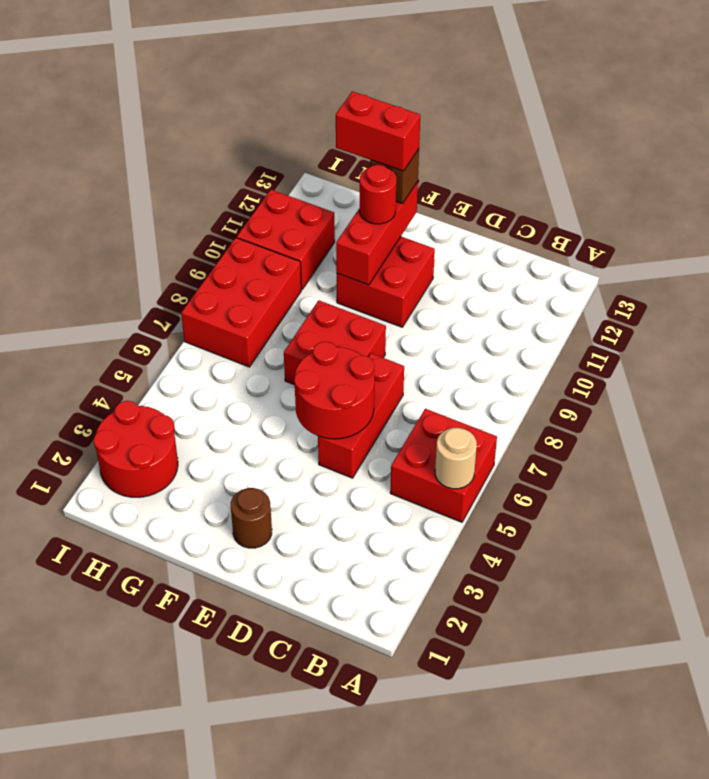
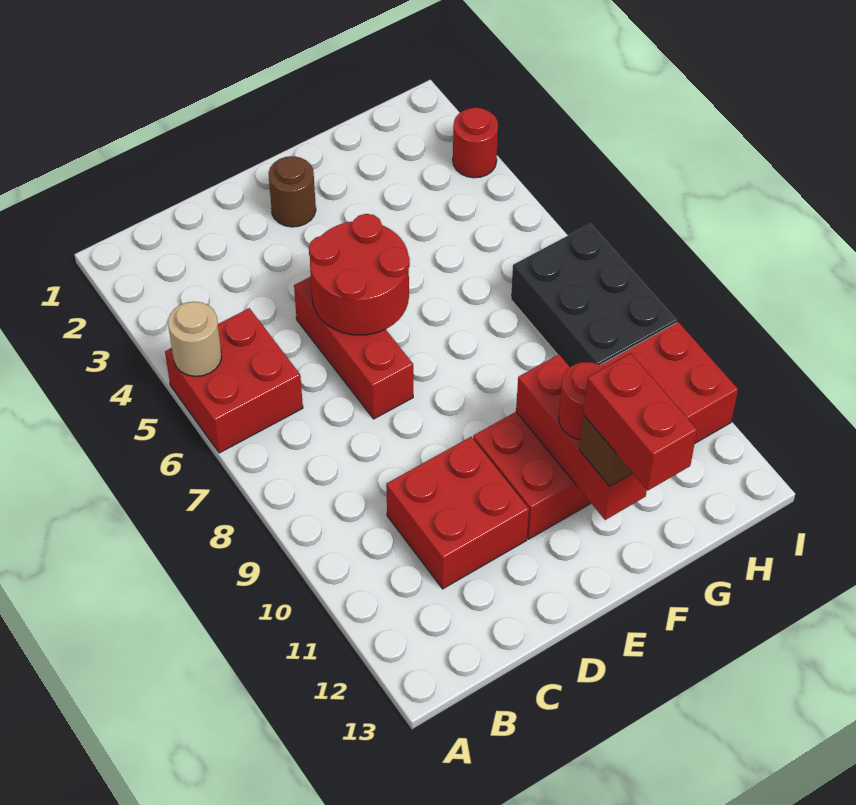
red 2x2 brick [284,300,386,384] -> red 2x2 brick moved to [386,437,529,589]
red 1x2 brick [336,91,420,171] -> red 1x2 brick turned to [584,353,697,490]
red 2x2 round brick [94,401,178,497] -> red 1x1 round brick [453,107,498,178]
red 2x3 brick [181,238,301,367] -> black 2x3 brick [511,224,677,367]

